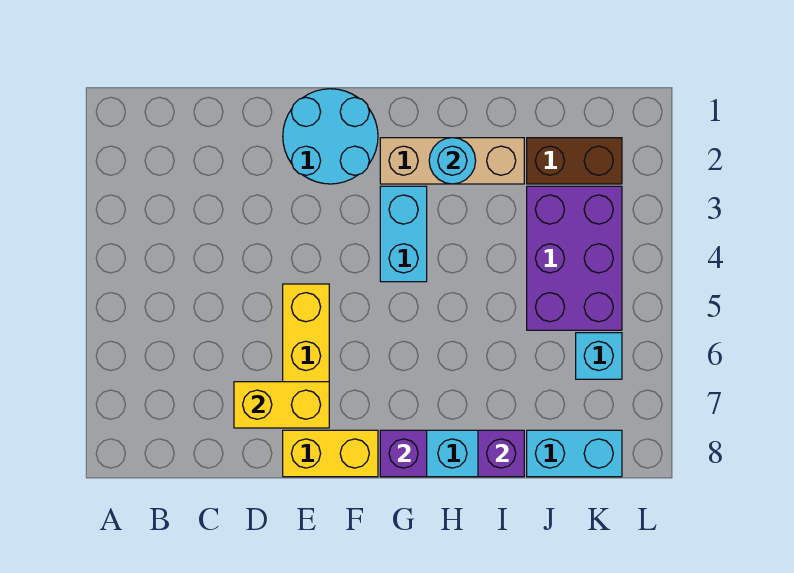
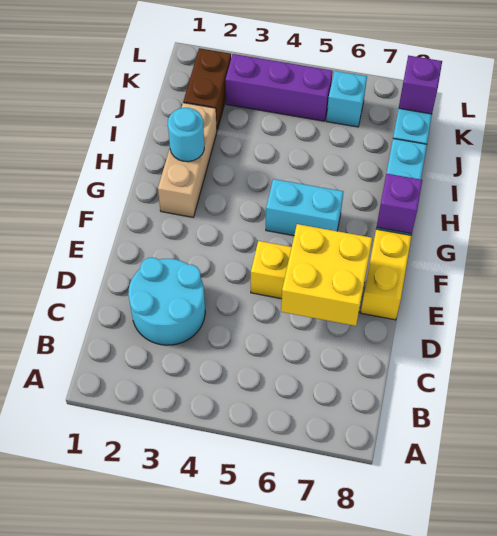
yellow 1x2 brick [234,382,329,428] -> yellow 2x2 brick [281,224,372,326]
cyan 2x2 round brick [283,89,378,184] -> cyan 2x2 round brick moved to [128,258,205,345]
cyan 1x2 brick [380,186,427,282] -> cyan 1x2 brick moved to [266,179,343,236]
purple 1x1 brick [478,430,524,477] -> purple 1x1 brick moved to [399,56,442,114]
purple 2x3 brick [527,186,622,330] -> purple 1x3 brick [225,54,333,121]

